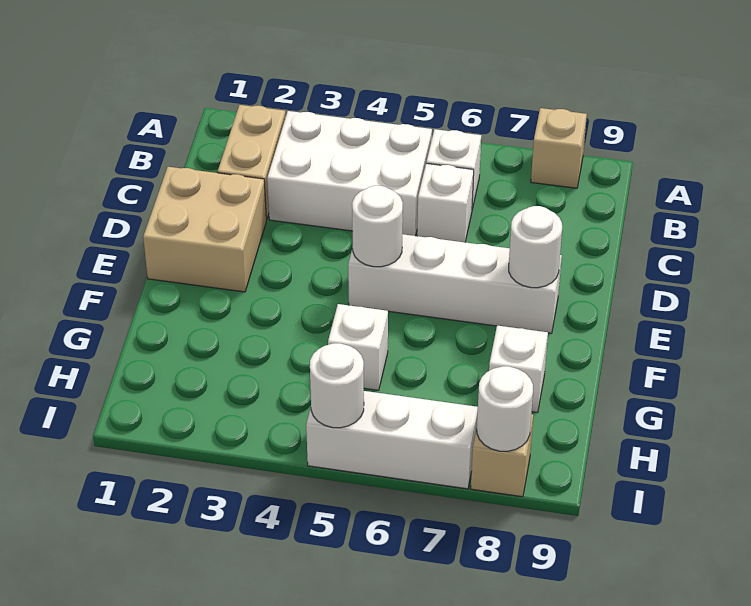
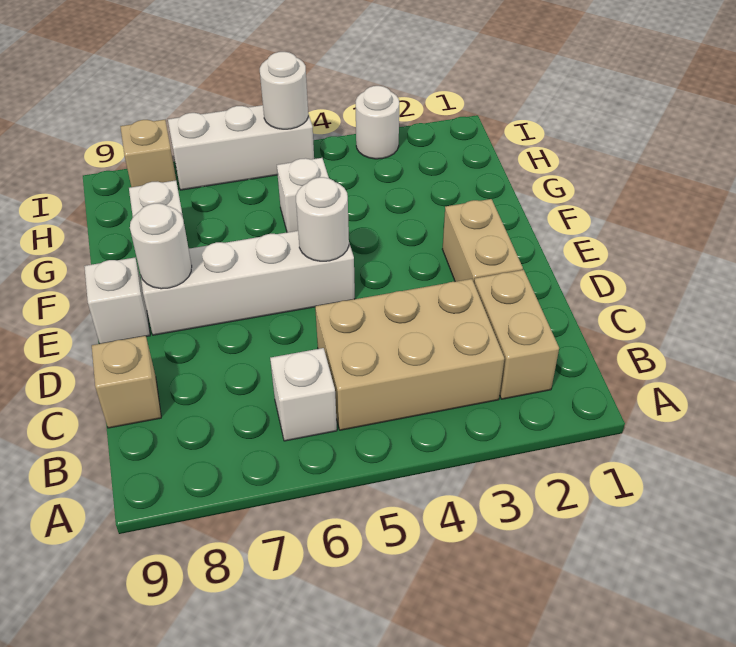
tan 1x1 brick [531,108,587,188] -> tan 1x1 brick moved to [92,336,161,428]
white 2x3 brick [267,111,432,236] -> tan 2x3 brick [315,279,504,430]
white 1x1 brick [417,164,474,242] -> white 1x1 brick moved to [84,258,150,344]
tan 2x2 brick [143,167,266,292] -> tan 1x2 brick [442,199,523,282]
white 1x1 round brick [477,366,533,451] -> white 1x1 round brick moved to [356,86,399,159]

